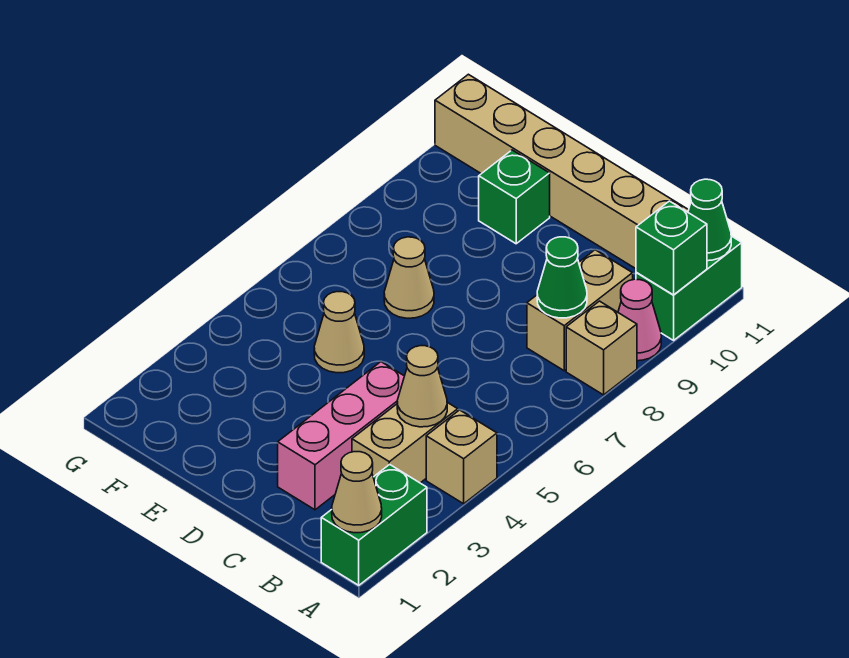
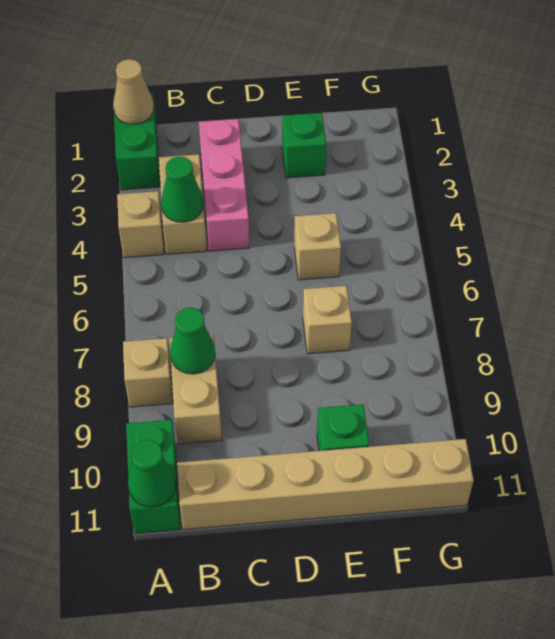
pink 1x1 cone [618,279,661,361] -> none
green 1x1 brick [636,201,707,295] -> green 1x1 brick moved to [282,113,326,178]
tan 1x1 cone [397,346,447,427] -> green 1x1 cone [161,157,203,222]
tan 1x1 cone [314,292,364,373] -> tan 1x1 brick [294,213,341,280]
tan 1x1 cone [384,237,434,318] -> tan 1x1 brick [303,286,352,354]

